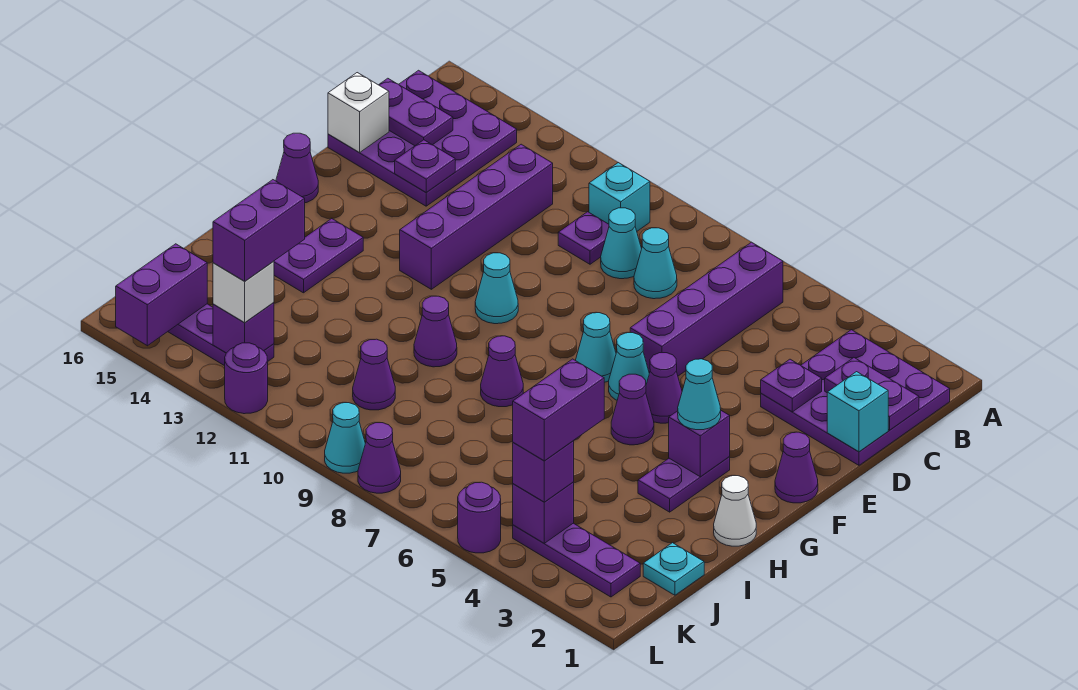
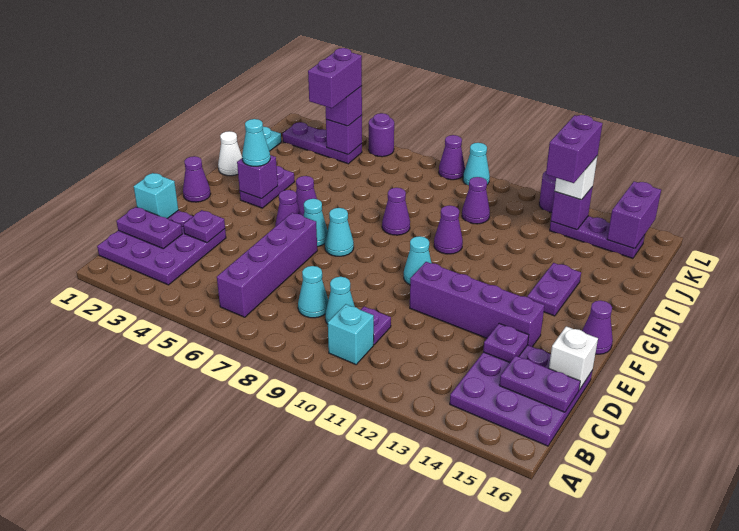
purple 1x4 brick [400,144,553,289] -> purple 1x4 brick turned to [410,262,545,347]

